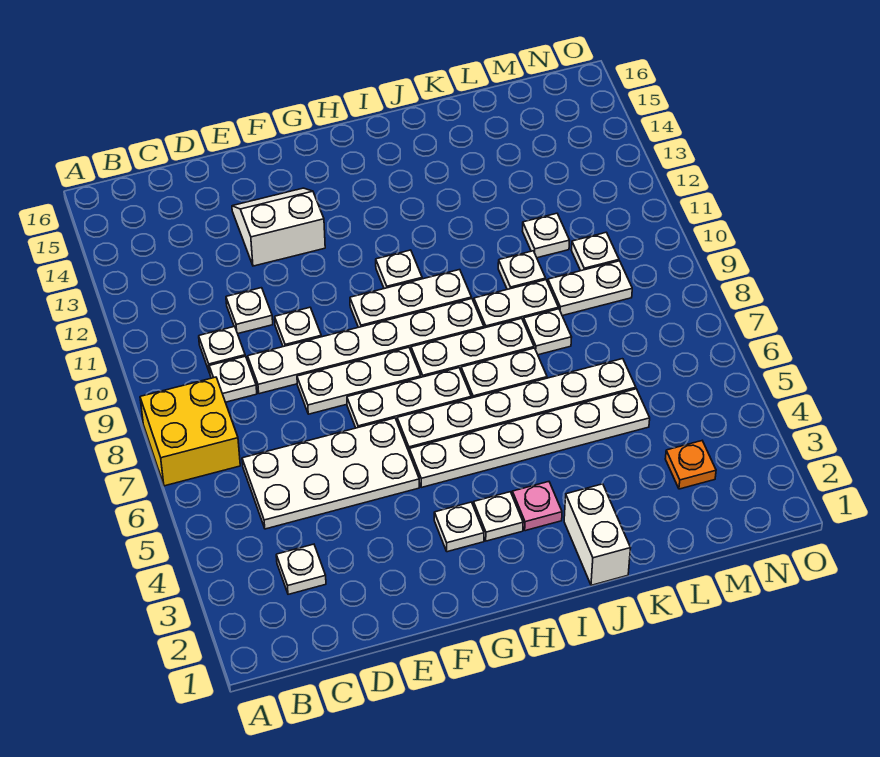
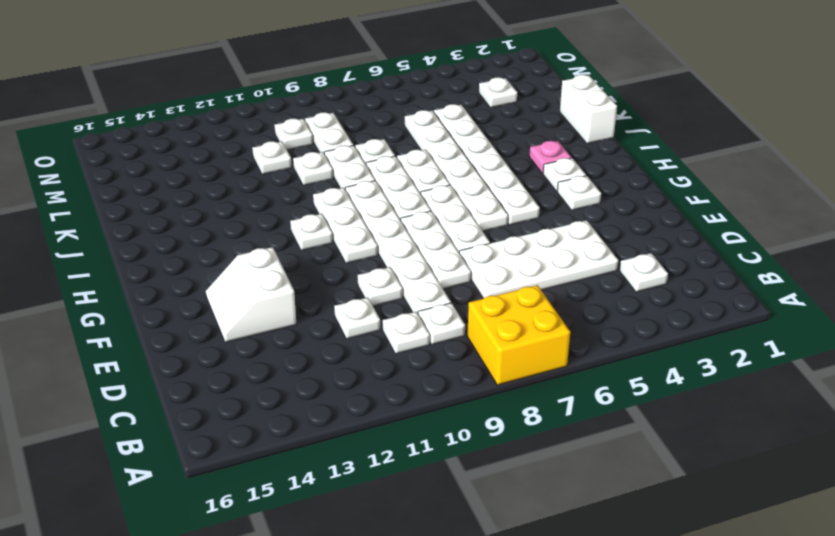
white 2x4 plate [242,418,419,529] -> white 2x4 plate turned to [459,220,618,299]
white 1x2 brick [564,484,630,585] -> white 1x2 brick turned to [560,75,617,144]
orange 1x1 plate [665,441,716,489] -> white 1x1 plate [479,77,517,108]

